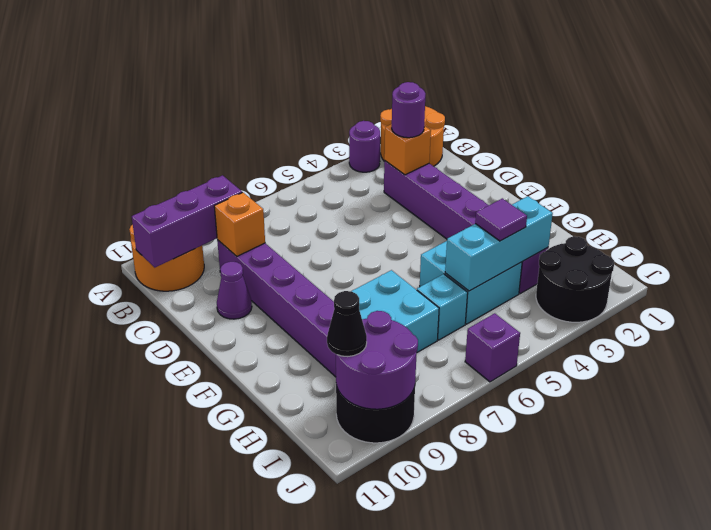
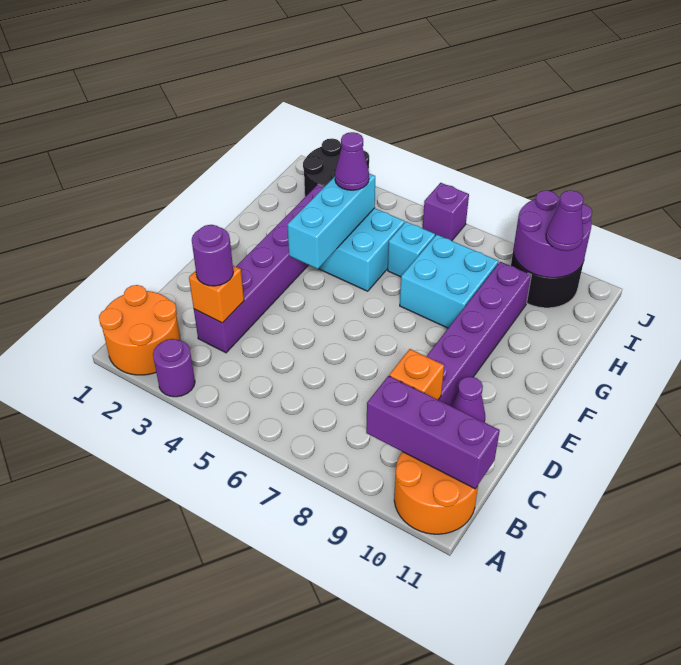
cyan 1x3 brick [445,196,553,291] -> cyan 1x3 brick turned to [288,174,375,269]
purple 1x1 tile [475,198,527,241] -> purple 1x1 cone [335,132,369,190]
black 1x1 cone [327,291,367,357] -> purple 1x1 cone [546,190,584,251]

